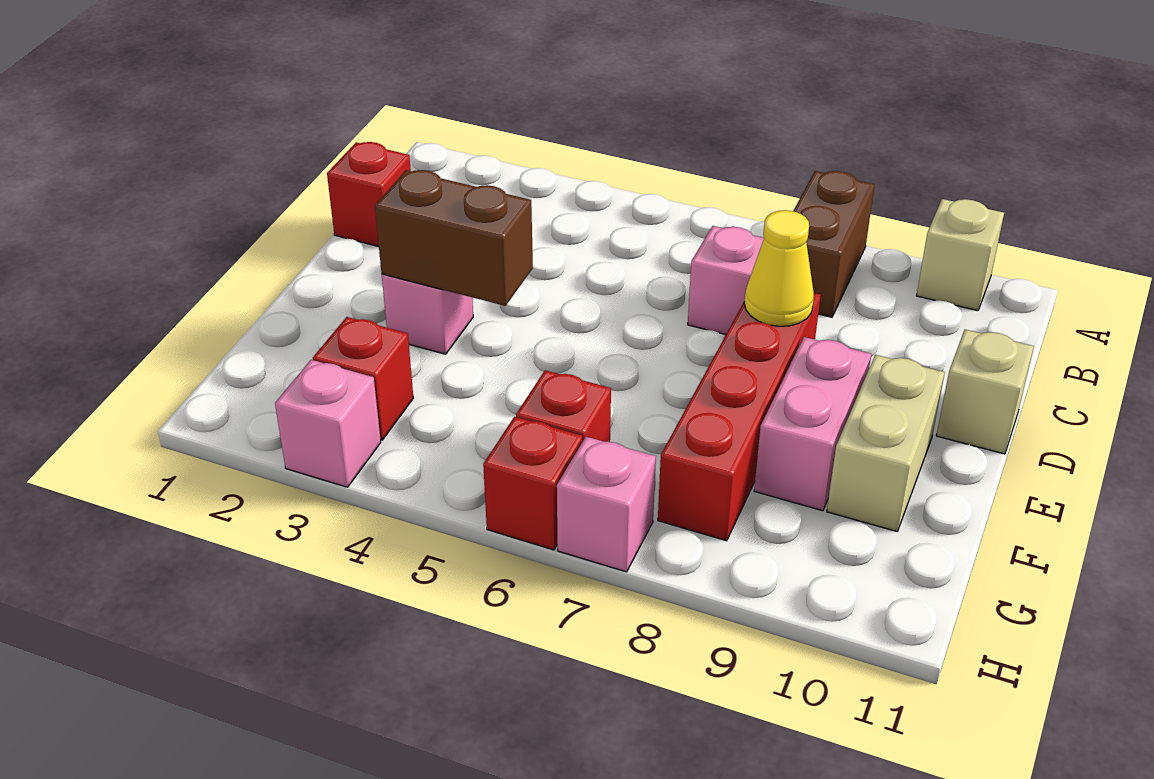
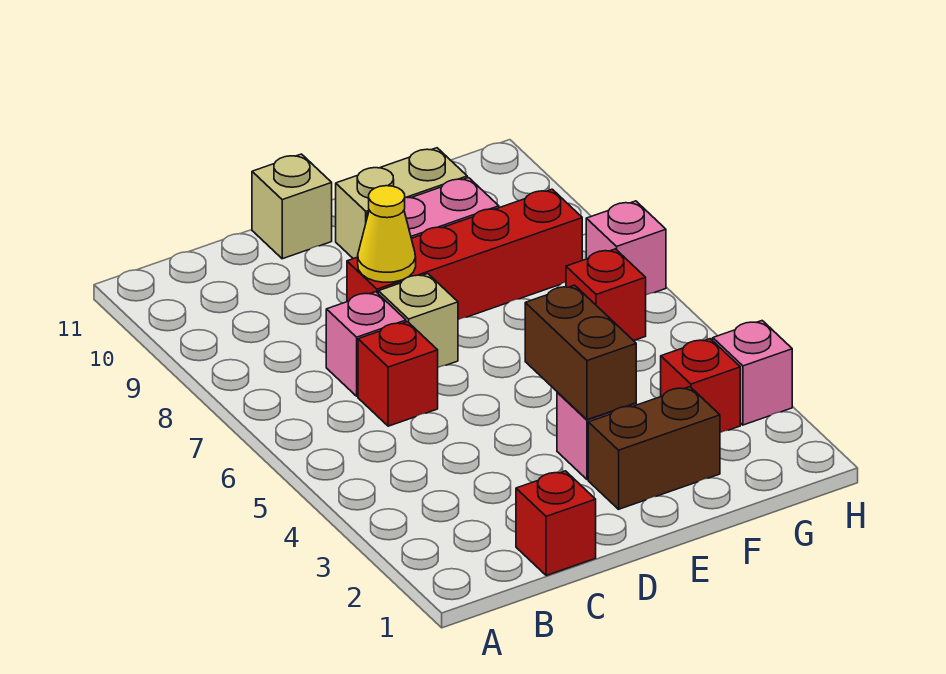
brown 1x2 brick [793,171,875,317] -> brown 1x2 brick moved to [588,387,720,509]
tan 1x1 brick [917,199,1004,311] -> tan 1x1 brick moved to [378,274,458,367]
red 1x1 brick [483,417,582,550] -> red 1x1 brick moved to [358,322,438,426]

